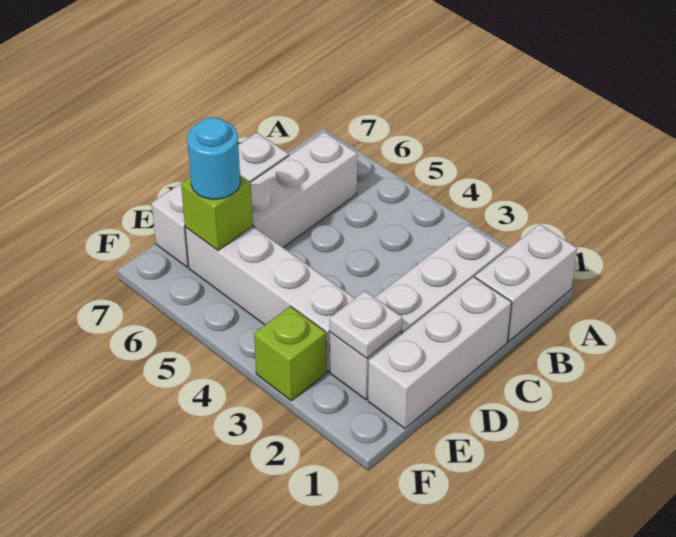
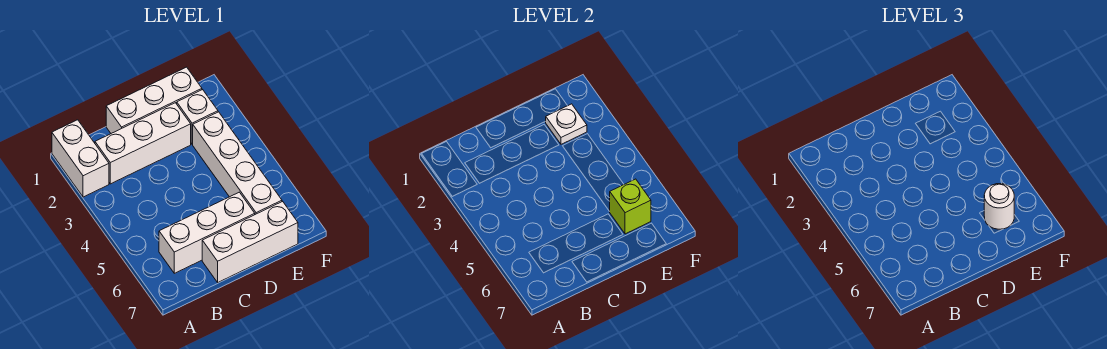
white 1x2 brick [475,224,577,341] -> white 1x2 brick turned to [52,120,109,197]
cyan 1x1 round brick [187,117,240,199] -> white 1x1 round brick [984,184,1014,229]
lime 1x1 brick [254,306,326,401] -> none

